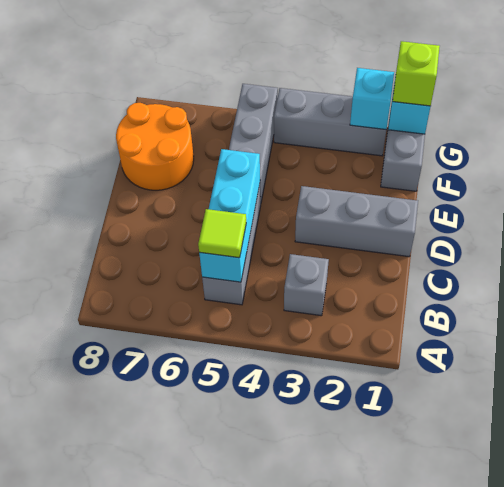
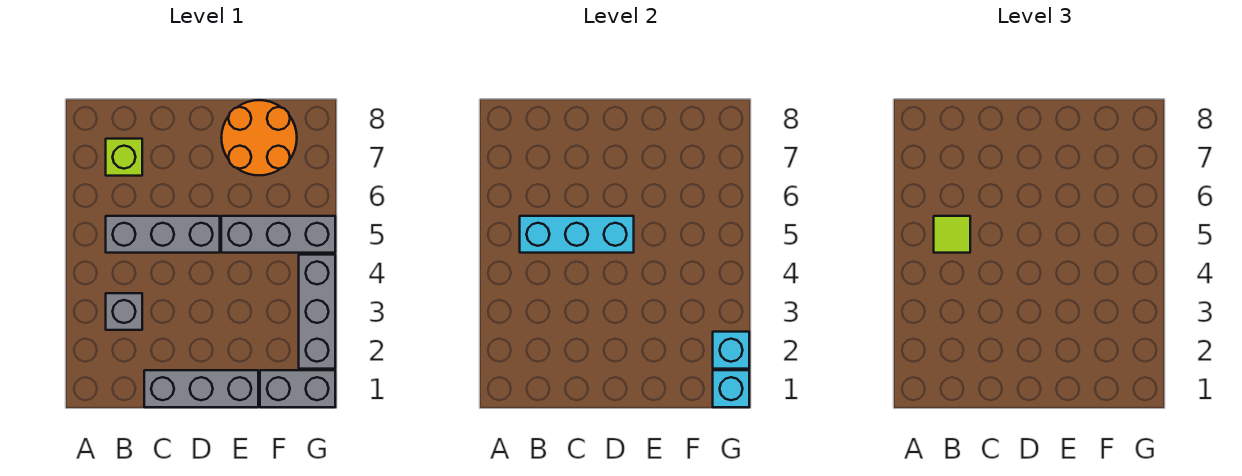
grey 1x3 brick [295,186,418,257] -> grey 1x3 brick turned to [144,370,258,407]
lime 1x1 brick [393,41,440,106] -> lime 1x1 brick moved to [106,139,142,176]

